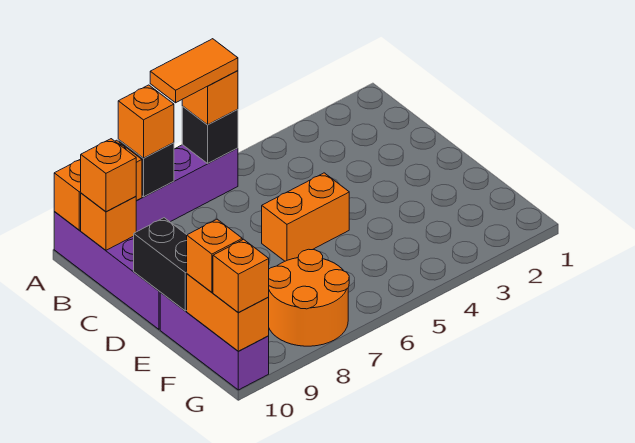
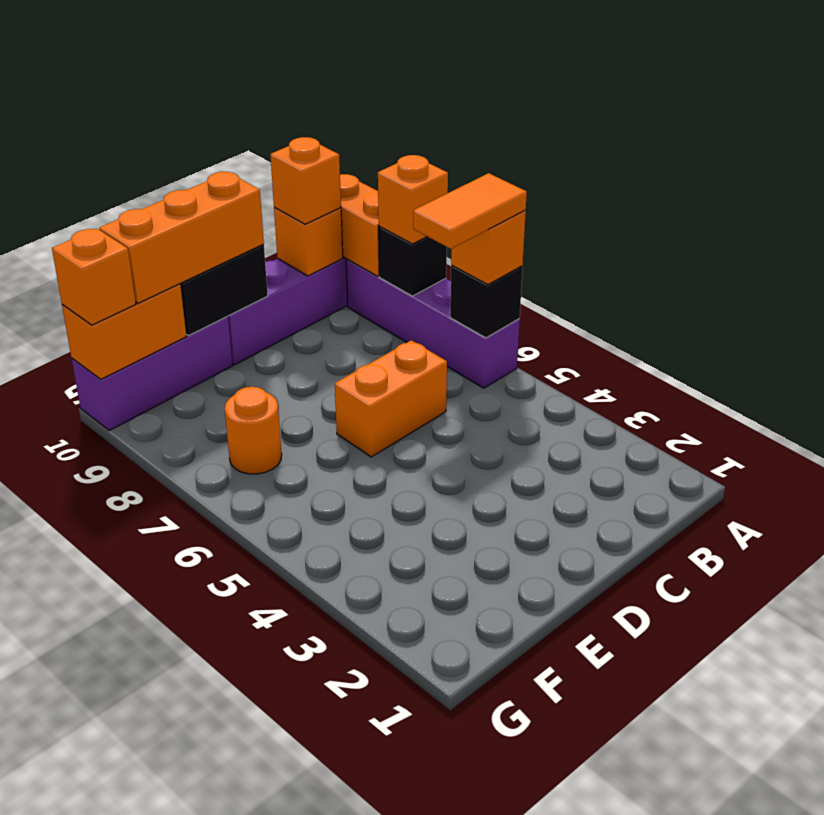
orange 1x2 tile [150,39,238,103] -> orange 1x2 tile turned to [413,173,527,249]
orange 1x2 brick [262,173,349,261] -> orange 1x2 brick turned to [335,340,447,457]
orange 2x2 round brick [269,249,349,346] -> orange 1x1 round brick [225,387,282,474]
orange 1x1 brick [187,219,242,292] -> orange 1x3 brick [99,172,264,303]

